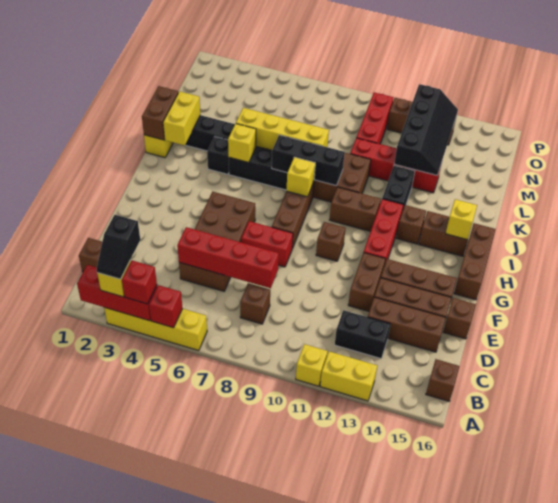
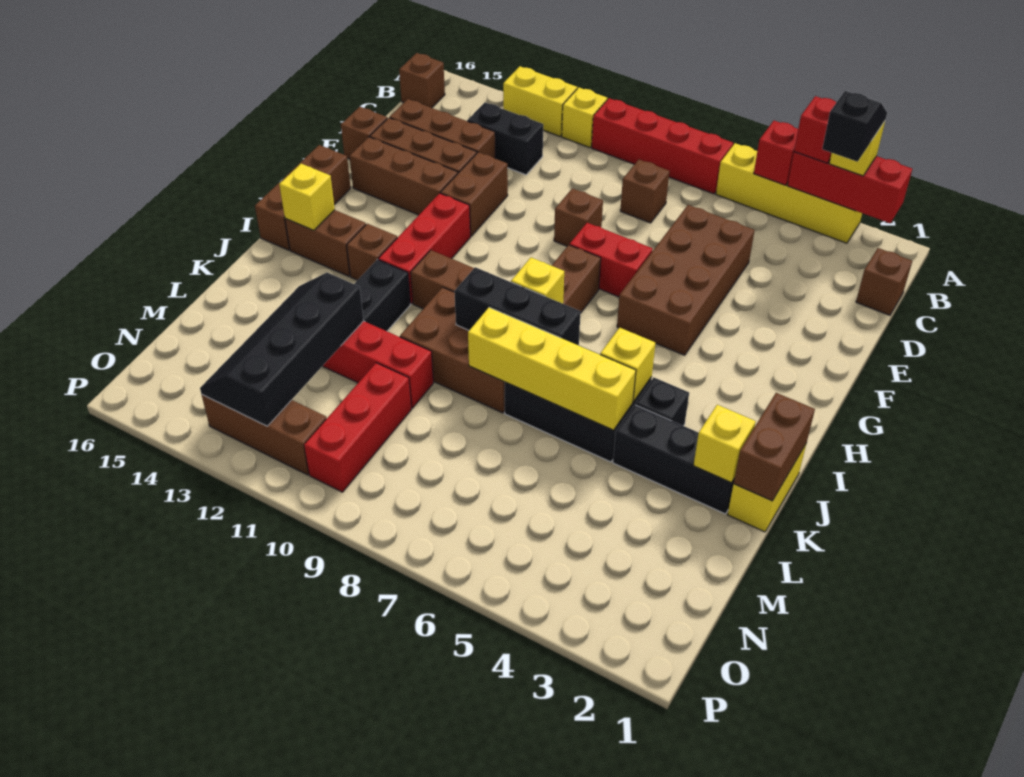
red 1x4 brick [177,227,279,288] -> red 1x4 brick moved to [592,98,733,194]
brown 1x1 brick [316,222,346,261] -> brown 1x1 brick moved to [554,188,603,246]
yellow 1x2 brick [163,91,200,145] -> yellow 1x1 brick [693,405,756,483]

